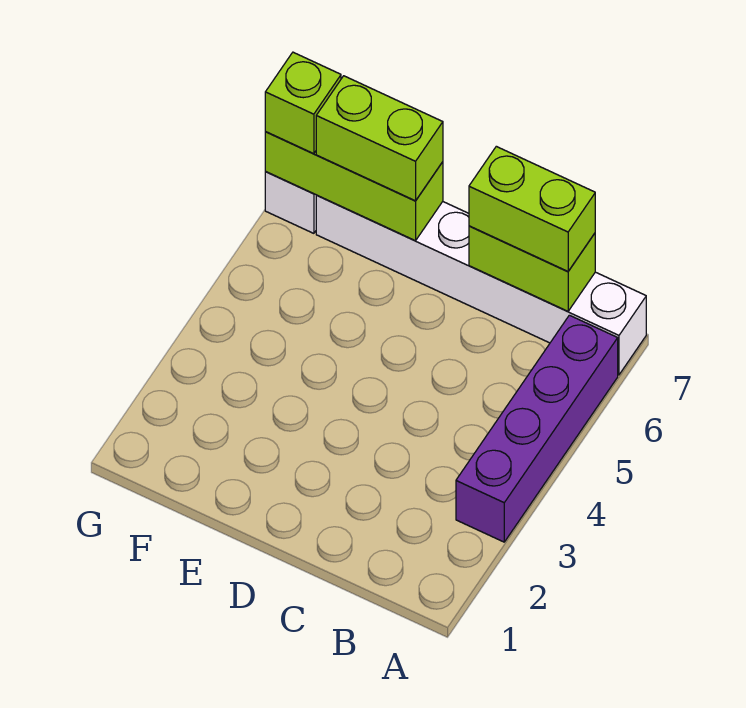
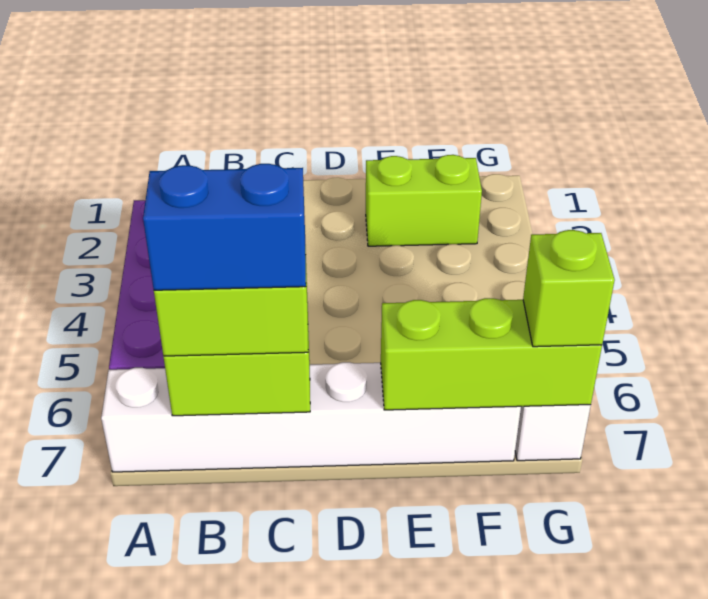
none -> blue 1x2 brick [143,164,306,290]
lime 1x2 brick [316,76,443,201] -> lime 1x2 brick moved to [366,155,482,246]

